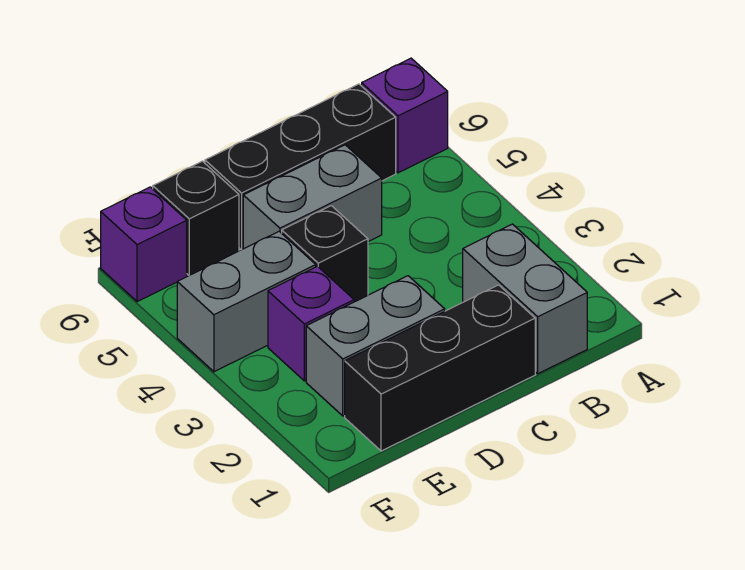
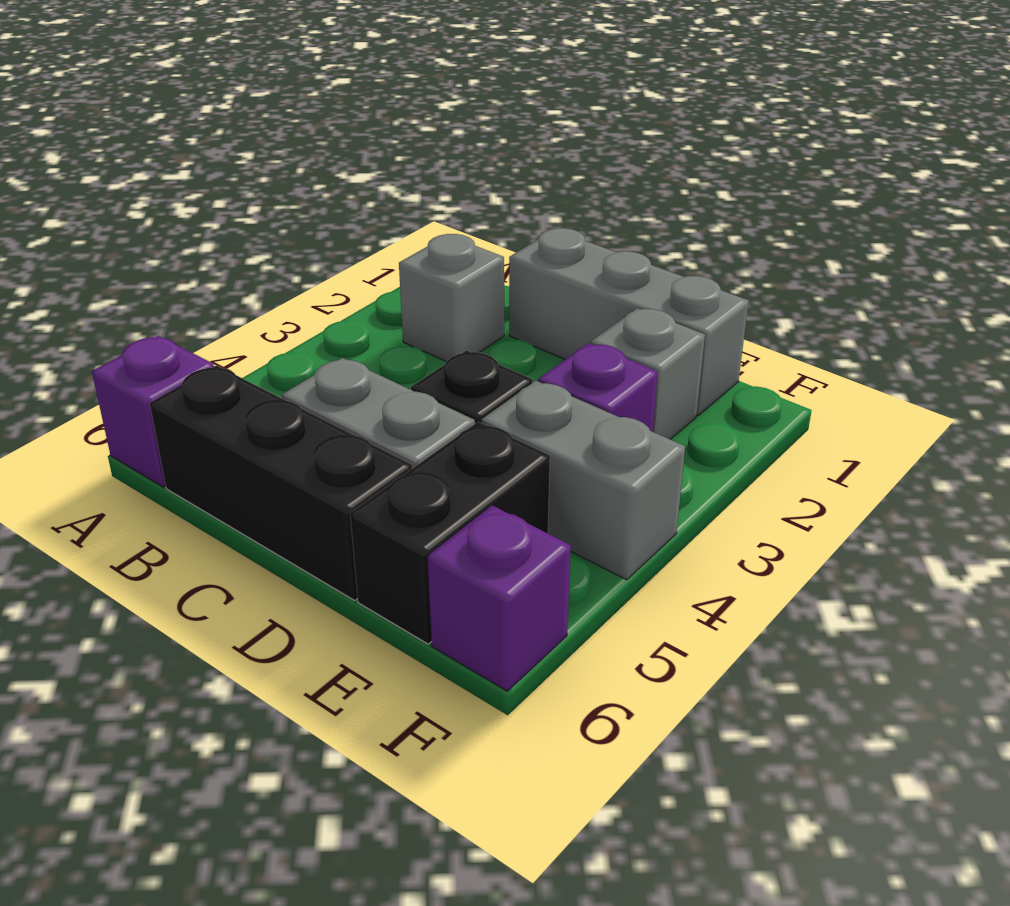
grey 1x2 brick [463,224,587,374] -> grey 1x1 brick [399,234,504,361]
black 1x3 brick [345,285,535,451] -> grey 1x3 brick [509,228,749,415]
grey 1x2 brick [306,276,445,416] -> grey 1x1 brick [591,308,705,439]
black 1x1 brick [153,161,239,275] -> black 1x2 brick [350,422,550,644]

